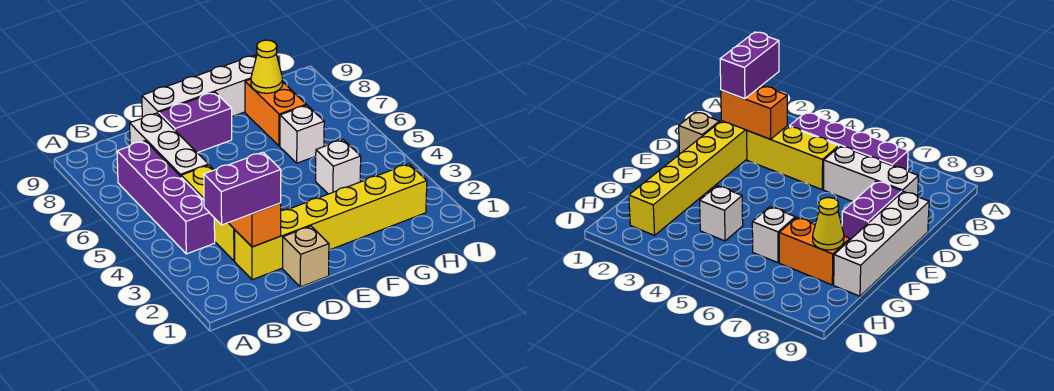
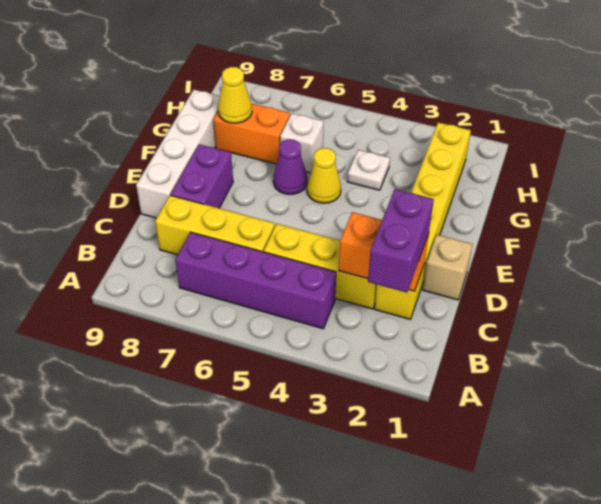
white 1x3 brick [130,113,208,177] -> yellow 1x3 brick [155,195,275,255]
none -> yellow 1x1 cone [307,148,341,203]
none -> purple 1x1 cone [273,139,307,195]
white 1x1 brick [315,140,361,194] -> white 1x1 plate [347,150,390,190]

